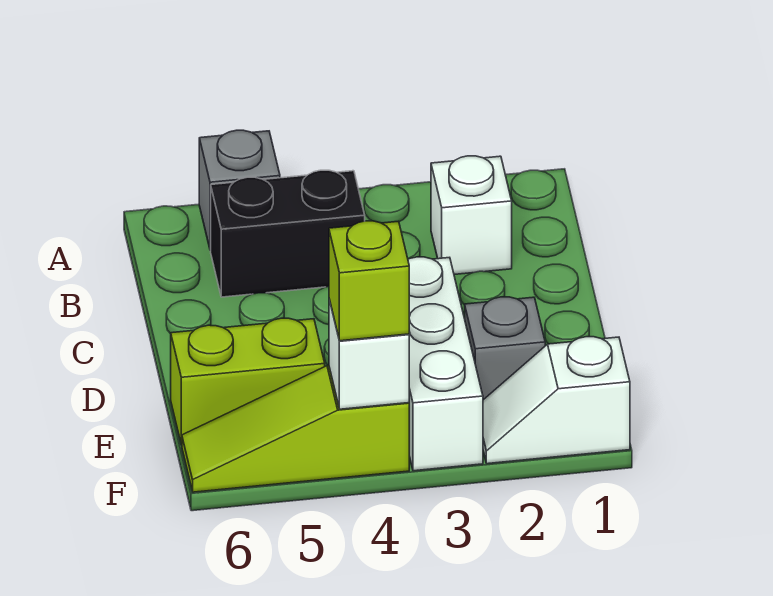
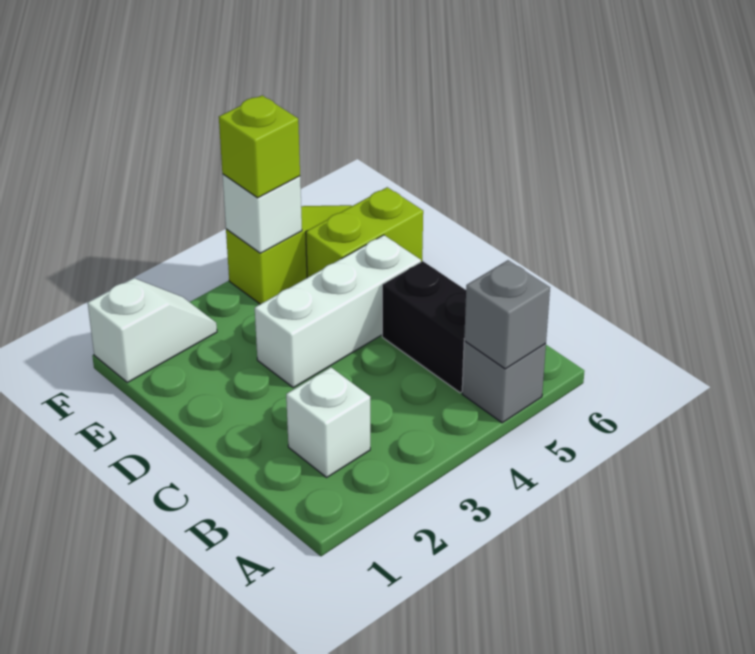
black 1x2 brick [211,170,365,297] -> black 1x2 brick turned to [382,261,466,393]
white 1x3 brick [408,257,483,471] -> white 1x3 brick turned to [255,235,421,387]
grey 1x1 brick [465,297,545,400] -> grey 1x1 brick moved to [464,260,550,369]

